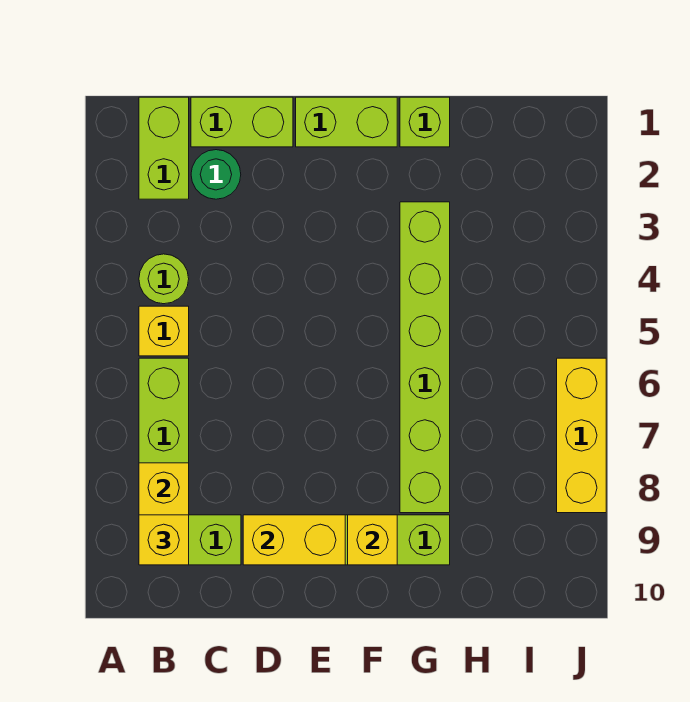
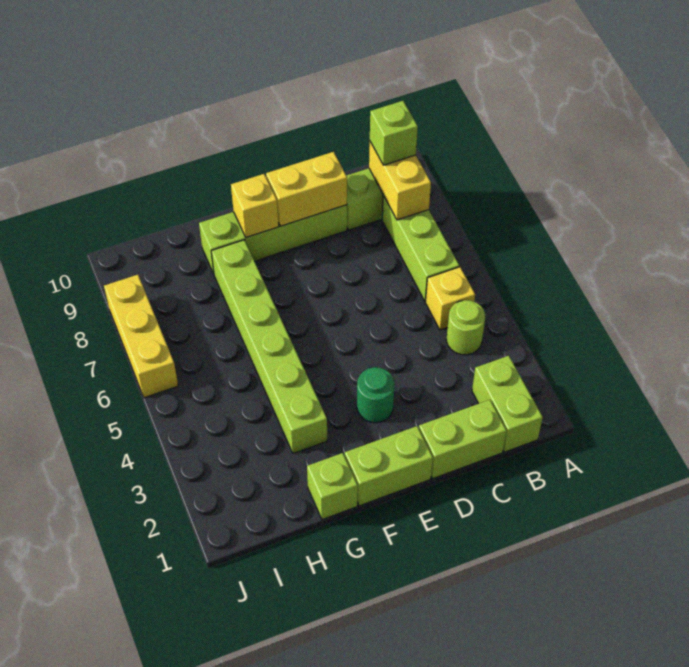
yellow 1x1 brick [139,515,189,565] -> lime 1x1 brick [370,101,418,165]
green 1x1 round brick [191,150,241,199] -> green 1x1 round brick moved to [357,367,395,423]

